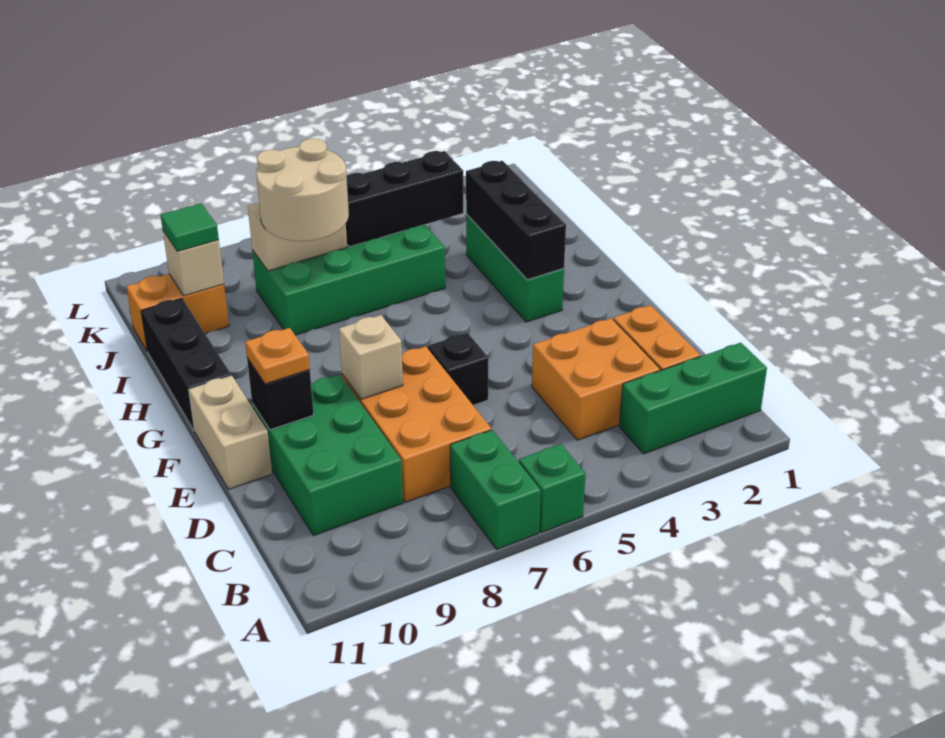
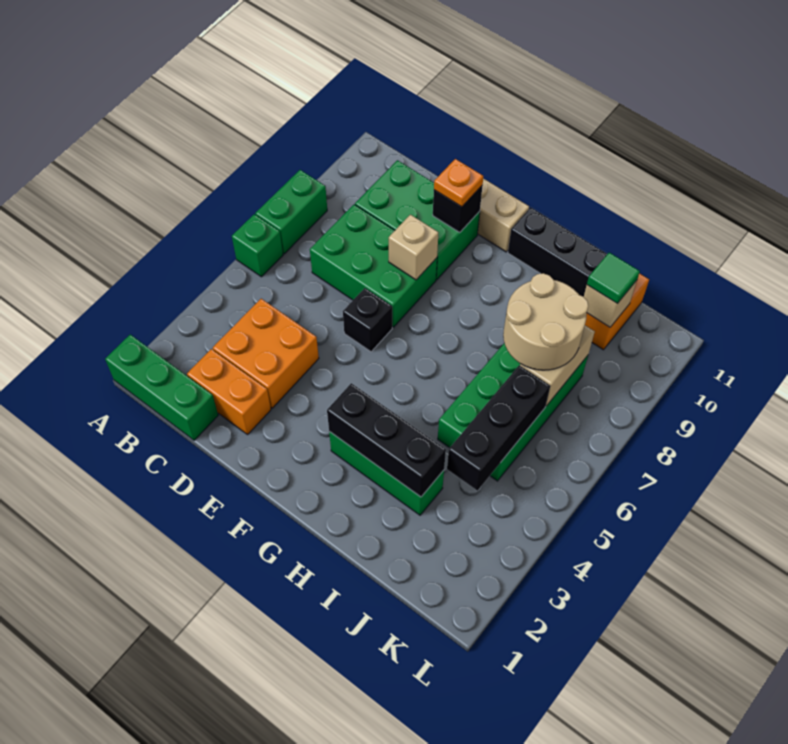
green 1x2 brick [450,430,541,550] -> green 1x2 brick turned to [255,170,327,254]
green 1x3 brick [619,343,767,454] -> green 1x3 brick turned to [105,334,218,440]
orange 2x3 brick [342,346,491,502] -> green 2x3 brick [310,205,437,327]

